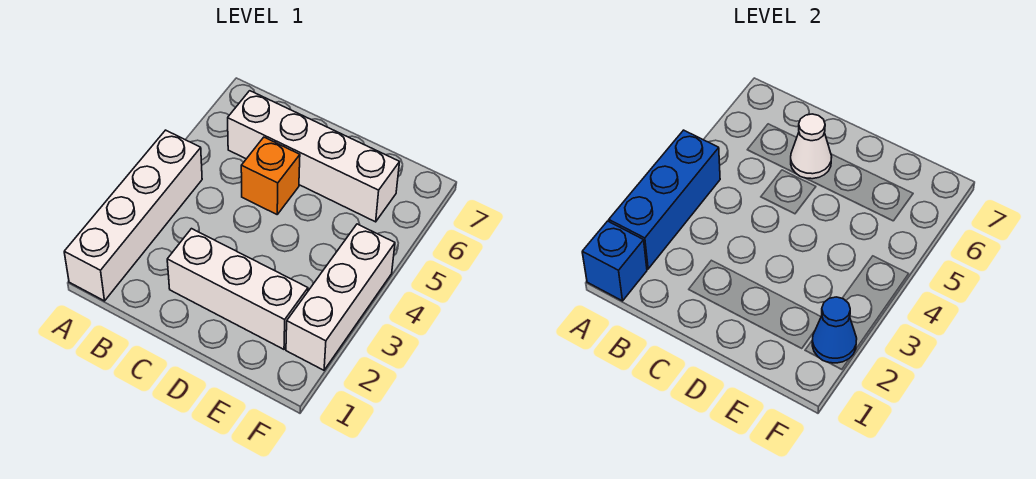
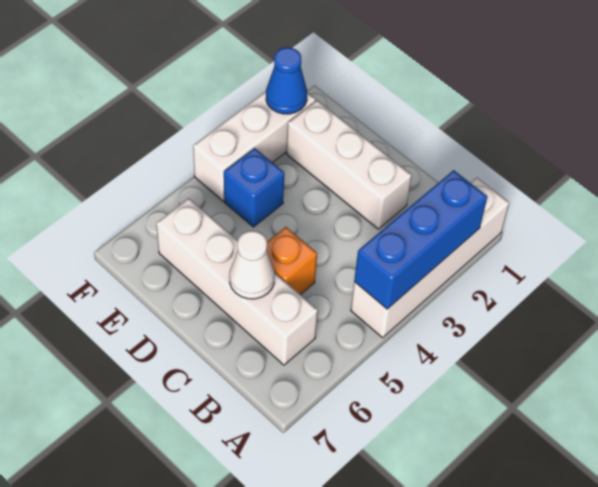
blue 1x1 brick [582,221,647,301] -> blue 1x1 brick moved to [224,148,284,227]

